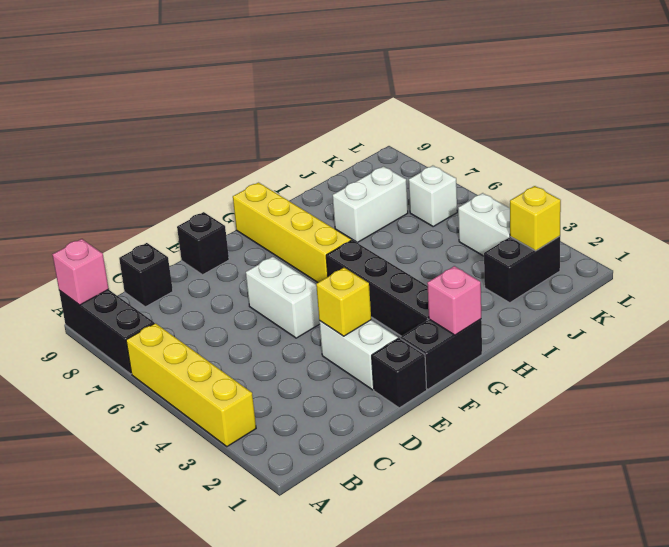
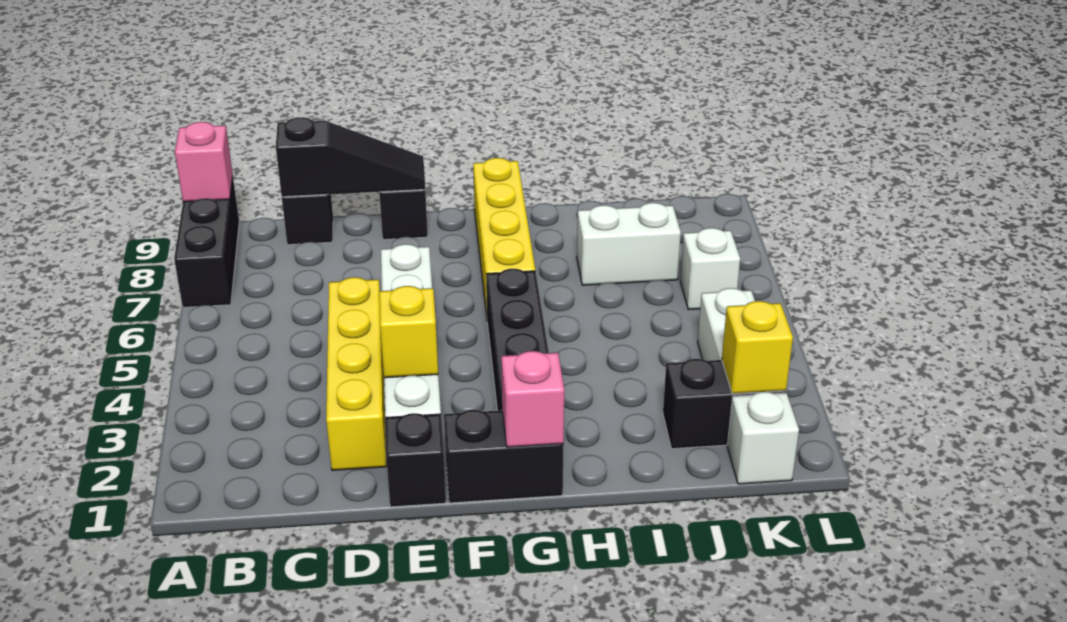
yellow 1x4 brick [126,323,256,447] -> yellow 1x4 brick moved to [326,277,386,470]
none -> black 1x3 slope [276,117,425,197]
none -> white 1x1 brick [727,392,799,484]

